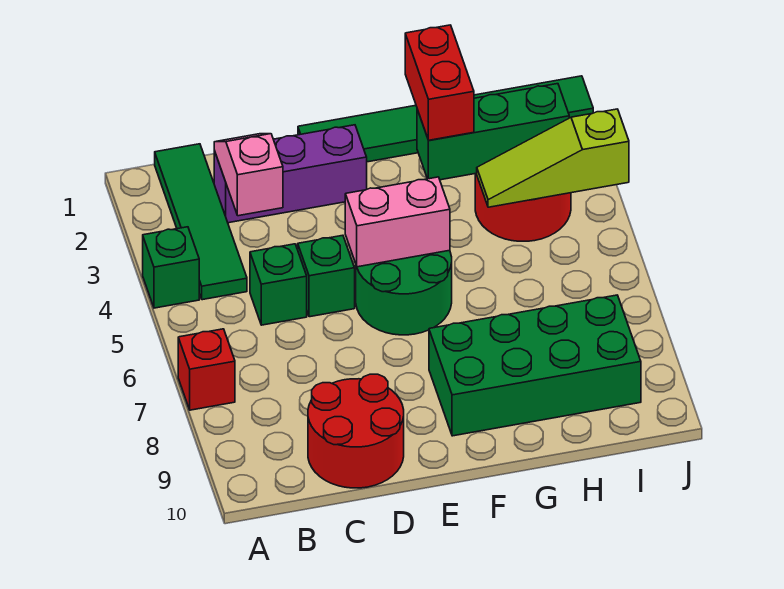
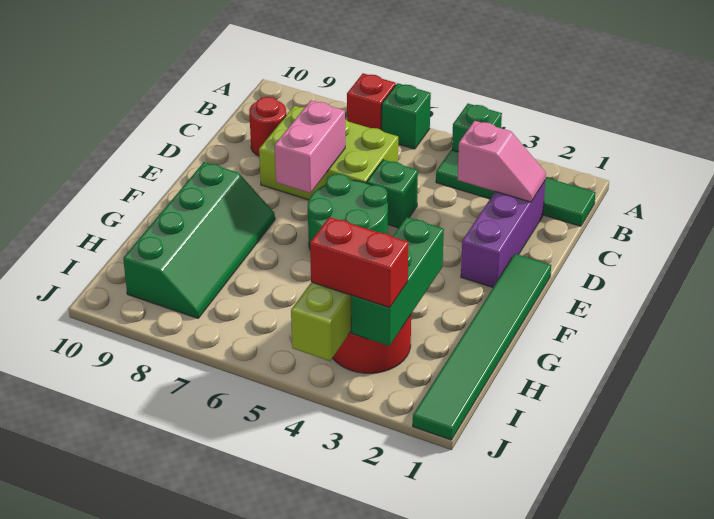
green 1x1 brick [250,244,307,325] -> green 1x1 brick moved to [382,83,431,149]
none -> lime 2x3 brick [259,106,398,200]
red 2x2 round brick [308,374,404,488] -> red 1x1 round brick [249,97,286,156]
pink 1x2 brick [345,177,450,267] -> pink 1x2 brick moved to [275,101,345,193]
green 2x4 brick [429,295,641,436] -> green 2x4 slope [123,162,275,318]
red 1x2 brick [405,25,474,140] -> red 1x2 brick moved to [310,217,408,308]

